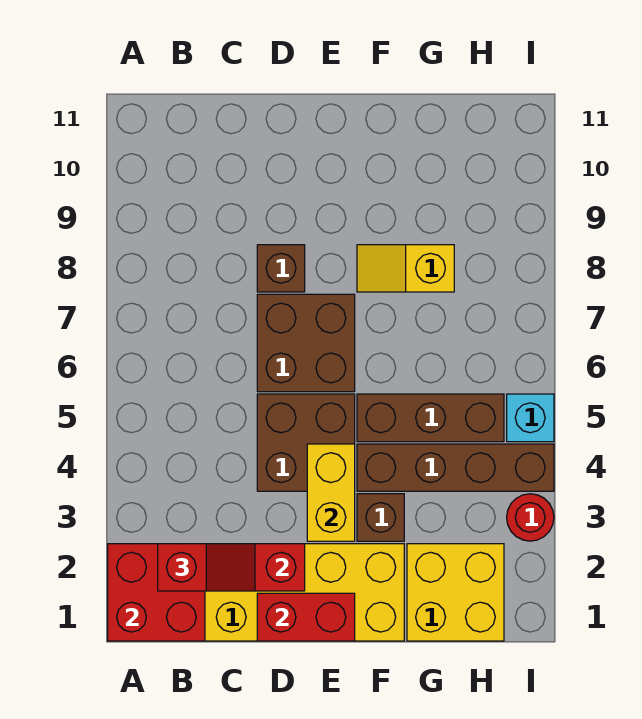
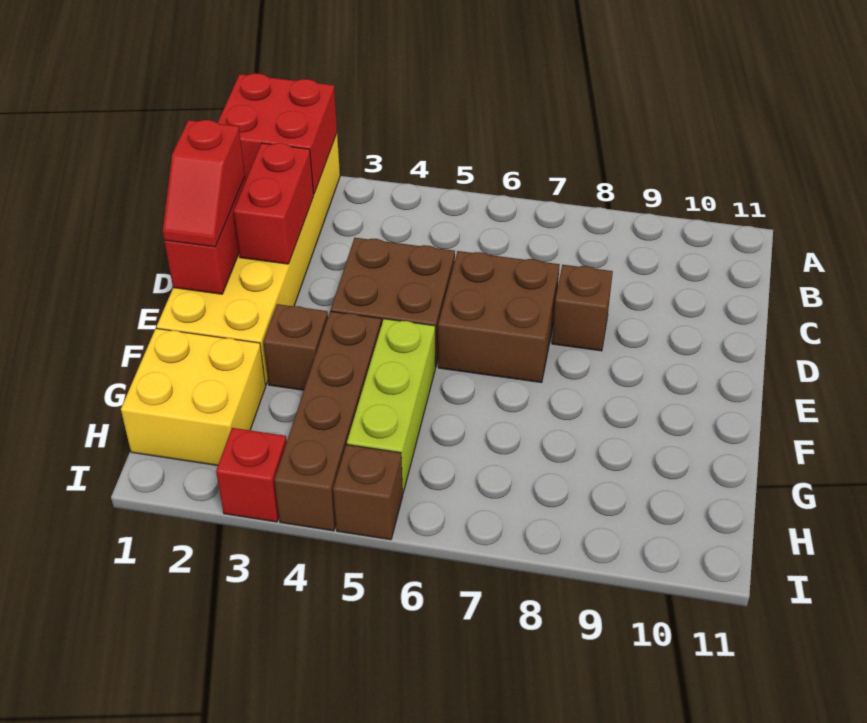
red 1x2 slope [158,544,255,591] -> red 1x2 slope moved to [163,120,245,247]
yellow 1x2 brick [307,444,355,541] -> none
brown 1x3 brick [357,394,504,442] -> lime 1x3 brick [347,319,435,492]
yellow 1x2 slope [357,245,454,292] -> none
red 1x1 round brick [507,494,554,541] -> red 1x1 brick [216,428,287,522]
cyan 1x1 brick [507,394,554,442] -> brown 1x1 brick [333,445,403,540]

